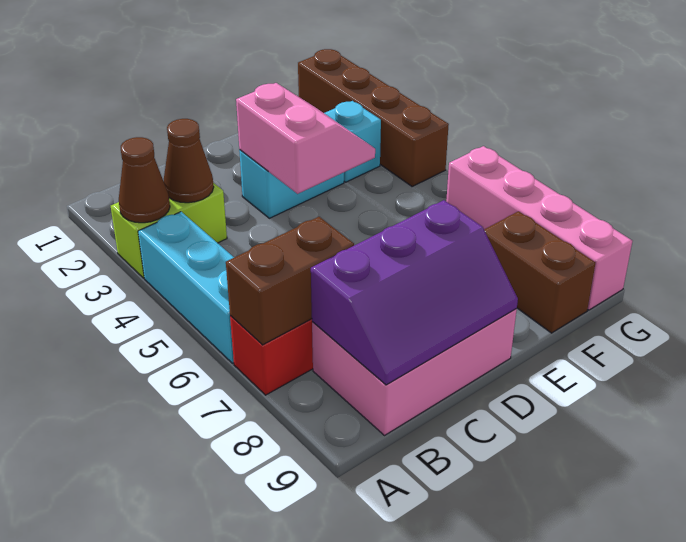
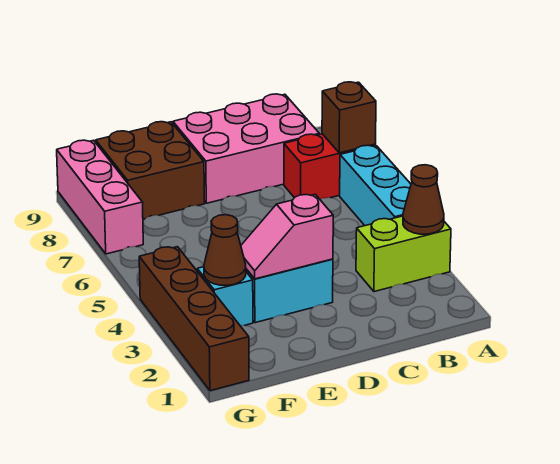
brown 1x2 brick [226,217,354,345] -> brown 1x1 brick [322,82,376,153]
brown 1x1 cone [164,119,214,203] -> brown 1x1 cone moved to [204,215,246,285]
purple 2x3 slope [311,200,518,385] -> none
pink 2x2 slope [236,83,375,194] -> pink 1x2 slope [241,194,333,279]
brown 1x2 brick [484,211,595,333] -> brown 2x2 brick [96,122,205,219]
pink 1x4 brick [446,146,632,310] -> pink 1x3 brick [57,140,143,254]

